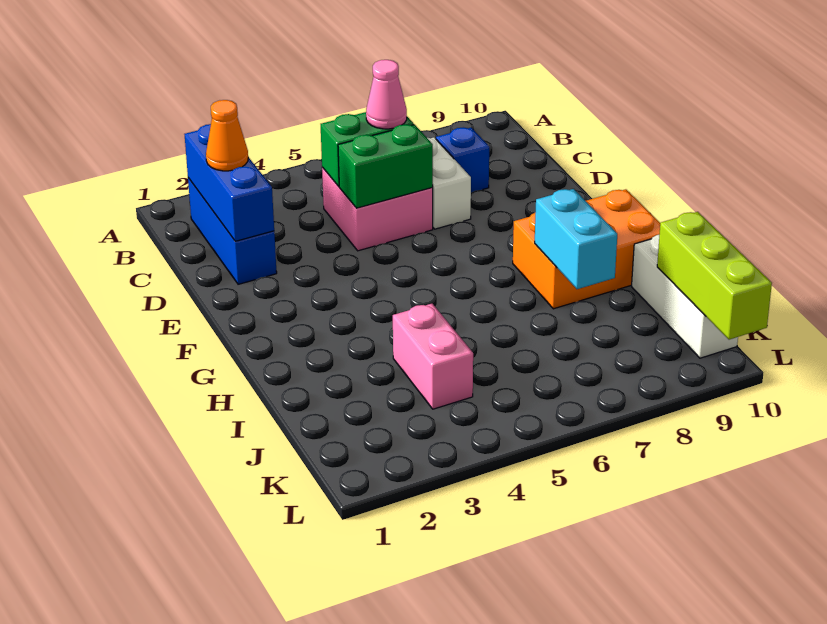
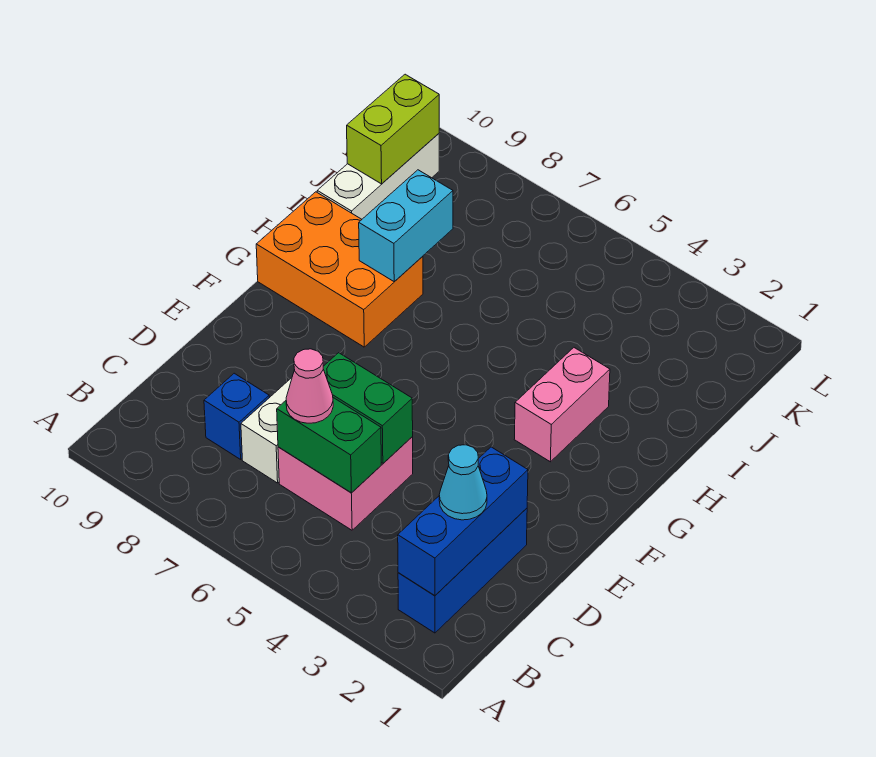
orange 1x1 cone [206,100,248,171] -> cyan 1x1 cone [439,445,487,520]
pink 1x2 brick [393,304,473,409] -> pink 1x2 brick moved to [514,348,610,462]
lime 1x3 brick [657,212,772,340] -> lime 1x2 brick [347,74,439,184]

